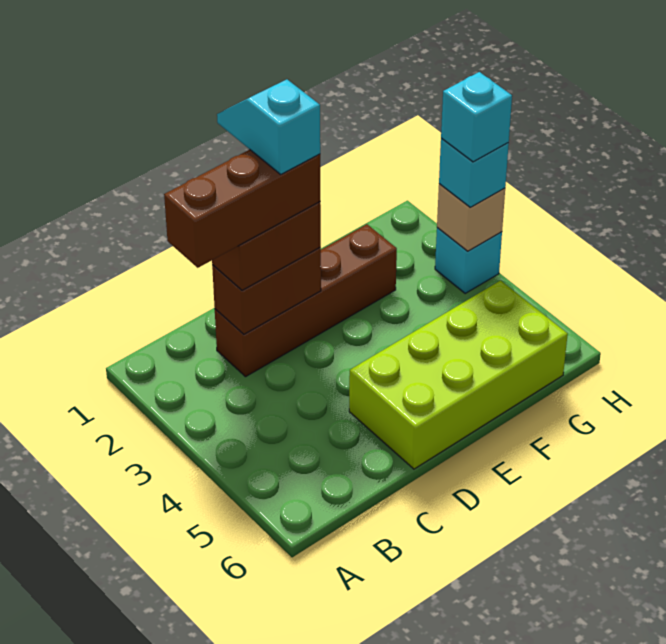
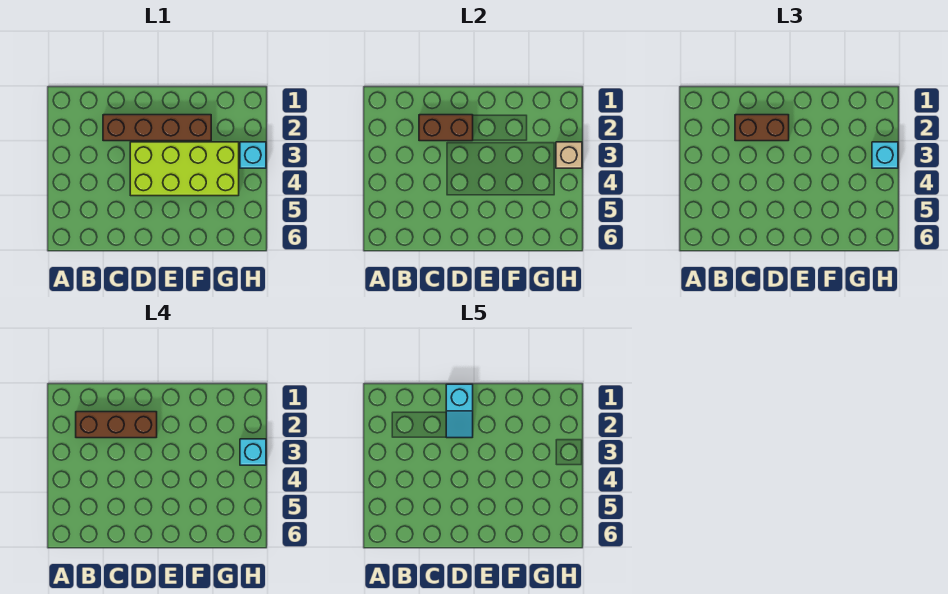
cyan 1x2 slope [217,79,320,174] -> cyan 1x2 slope turned to [446,384,473,438]
lime 2x4 brick [349,280,568,469] -> lime 2x4 brick moved to [130,142,239,196]

